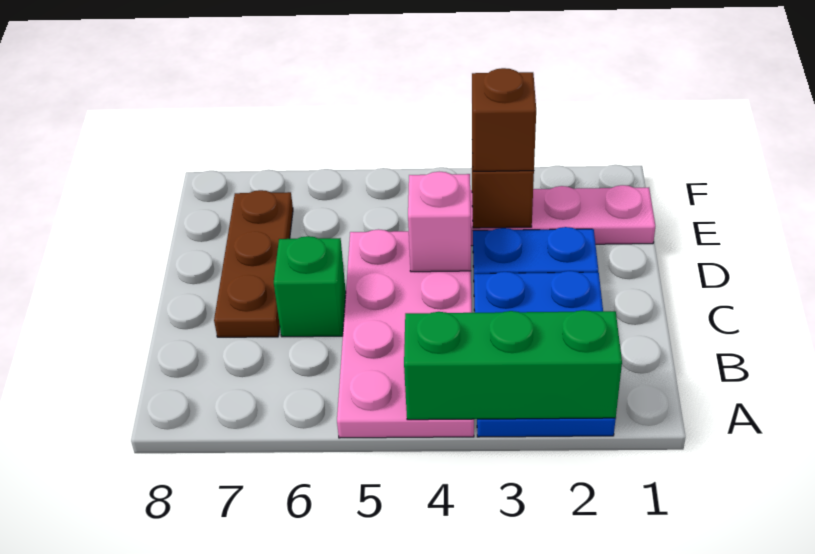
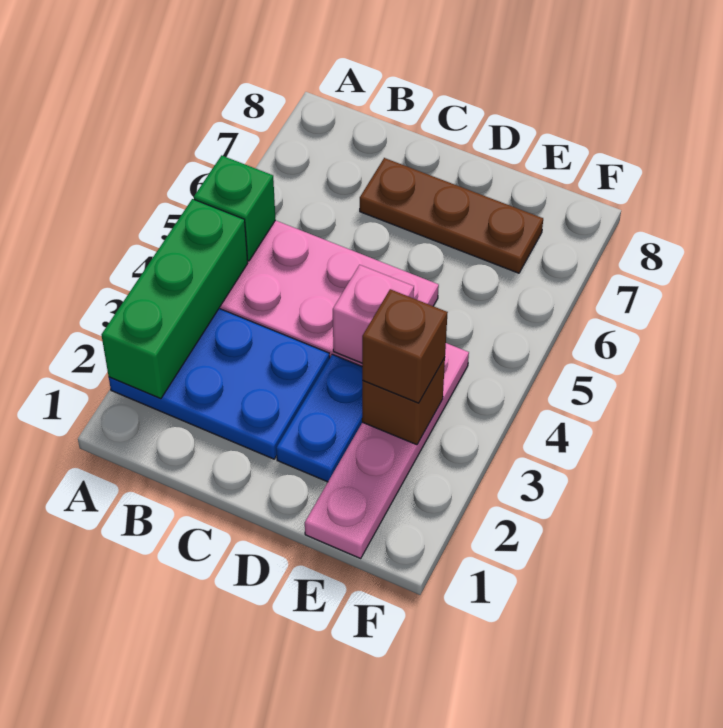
green 1x1 brick [274,236,346,337] -> green 1x1 brick moved to [194,155,276,261]

